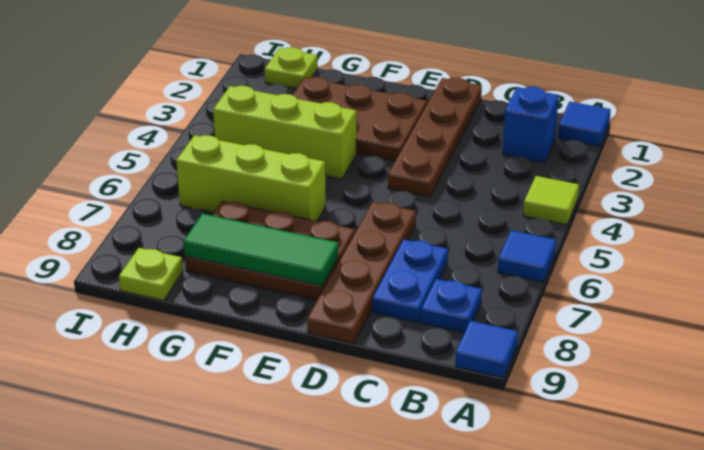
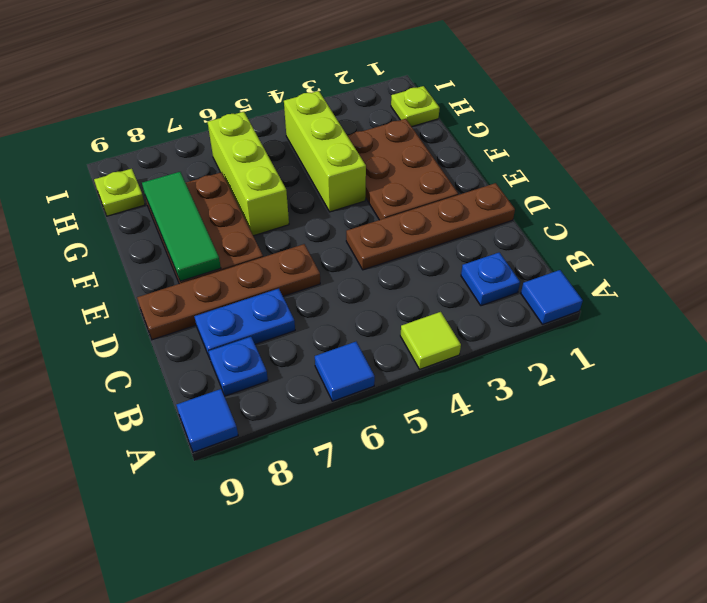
blue 1x1 brick [503,87,559,163] -> blue 1x1 plate [461,252,520,306]

